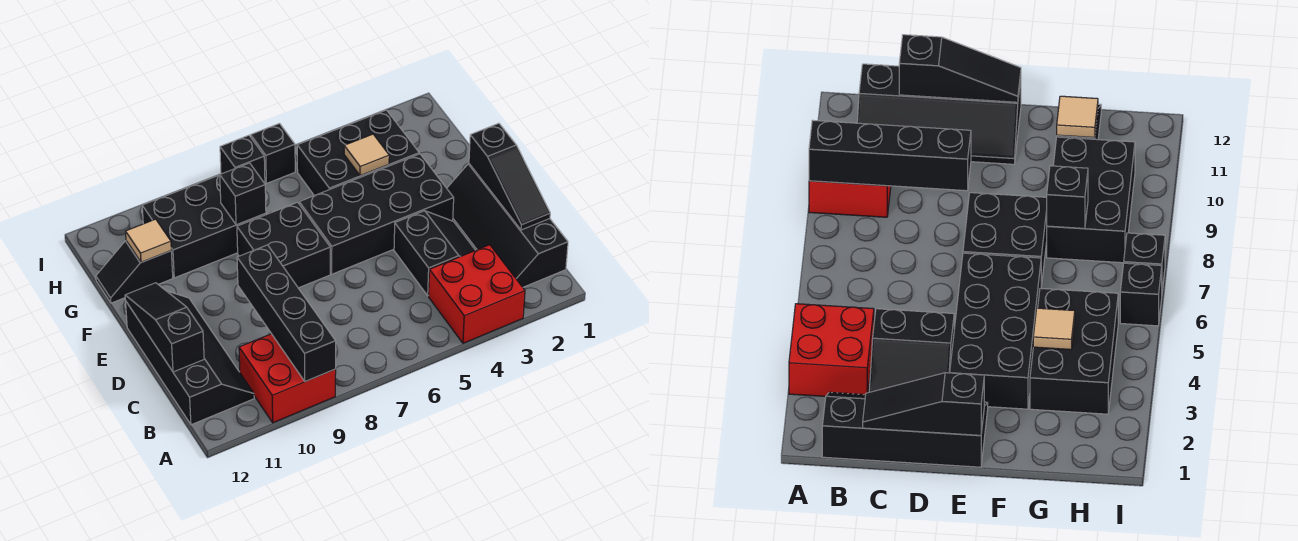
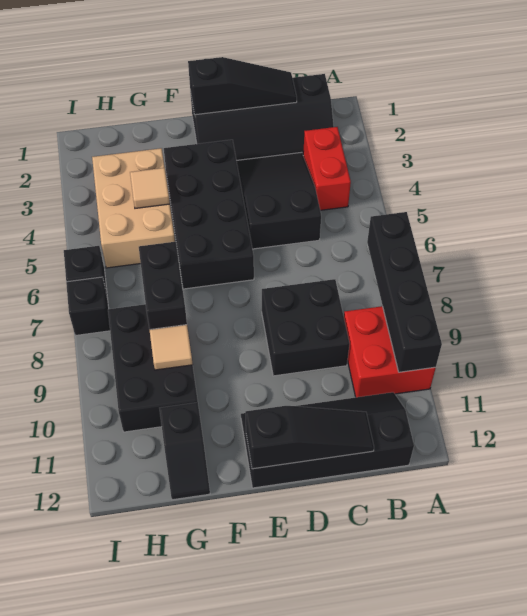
red 2x2 brick [429,245,525,343] -> red 1x2 brick [303,127,351,210]
black 1x4 brick [237,245,336,381] -> black 1x4 brick turned to [367,212,442,372]
black 2x2 slope [394,211,475,296] -> black 2x3 slope [236,152,321,249]
black 1x3 slope [125,283,204,372] -> black 1x3 slope turned to [245,406,374,469]
black 2x2 brick [237,202,330,288] -> black 2x2 brick moved to [262,279,350,376]
black 2x3 brick [297,110,419,196] -> tan 2x3 brick [92,148,175,268]
black 1x1 brick [220,163,266,225] -> black 1x2 brick [139,242,187,330]
tan 1x1 tile [126,219,171,262] -> tan 1x1 tile moved to [150,325,193,370]

